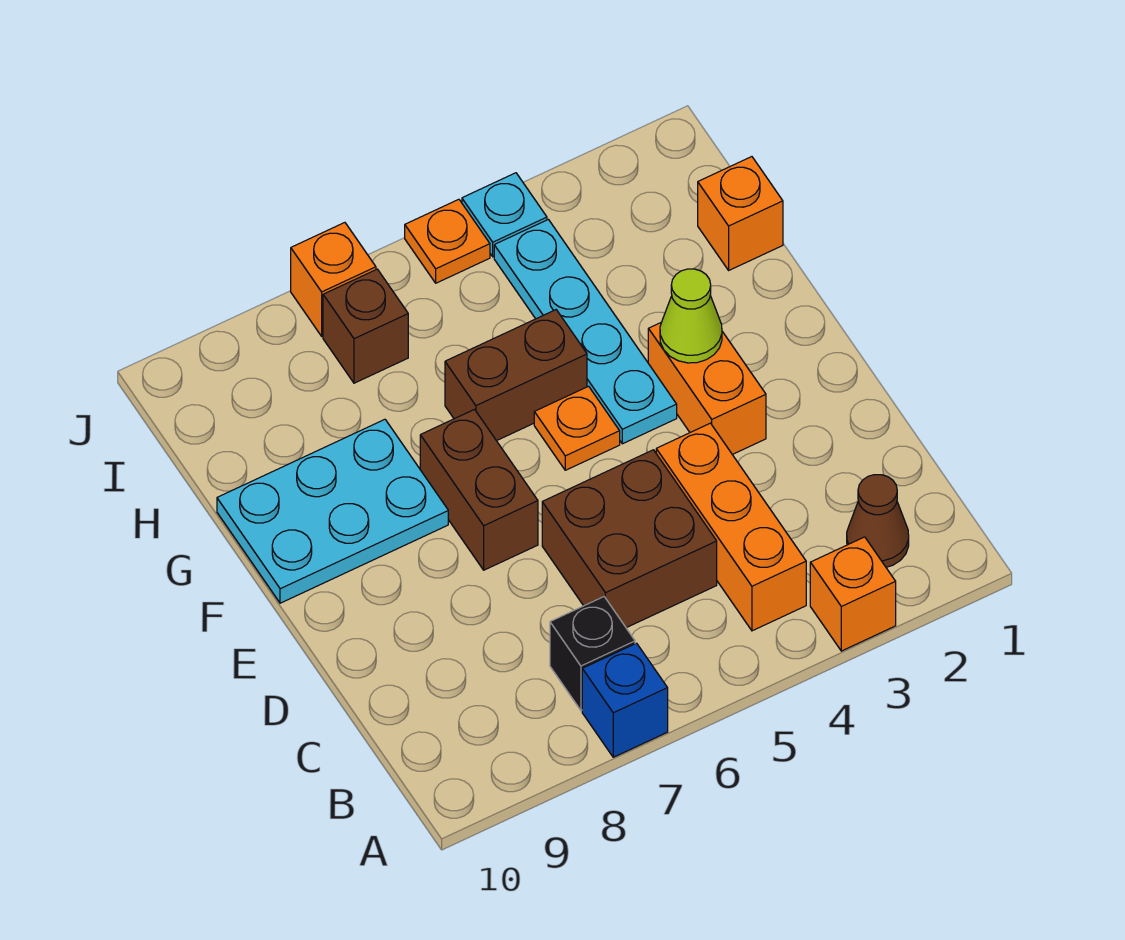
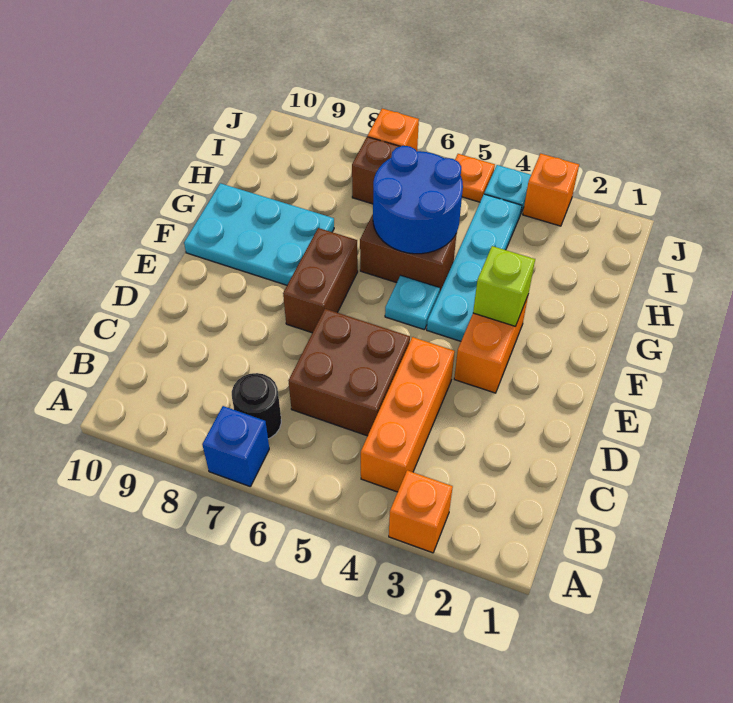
brown 1x1 cone [847,475,909,567] -> none
black 1x1 brick [550,597,635,710] -> black 1x1 round brick [232,373,281,439]
lime 1x1 cone [660,269,722,363] -> lime 1x1 brick [473,246,535,326]
orange 1x1 plate [534,386,620,470] -> cyan 1x1 plate [385,276,440,330]
none -> blue 2x2 round brick [373,146,463,254]
orange 1x1 brick [698,157,783,270] -> orange 1x1 brick moved to [523,154,579,226]

